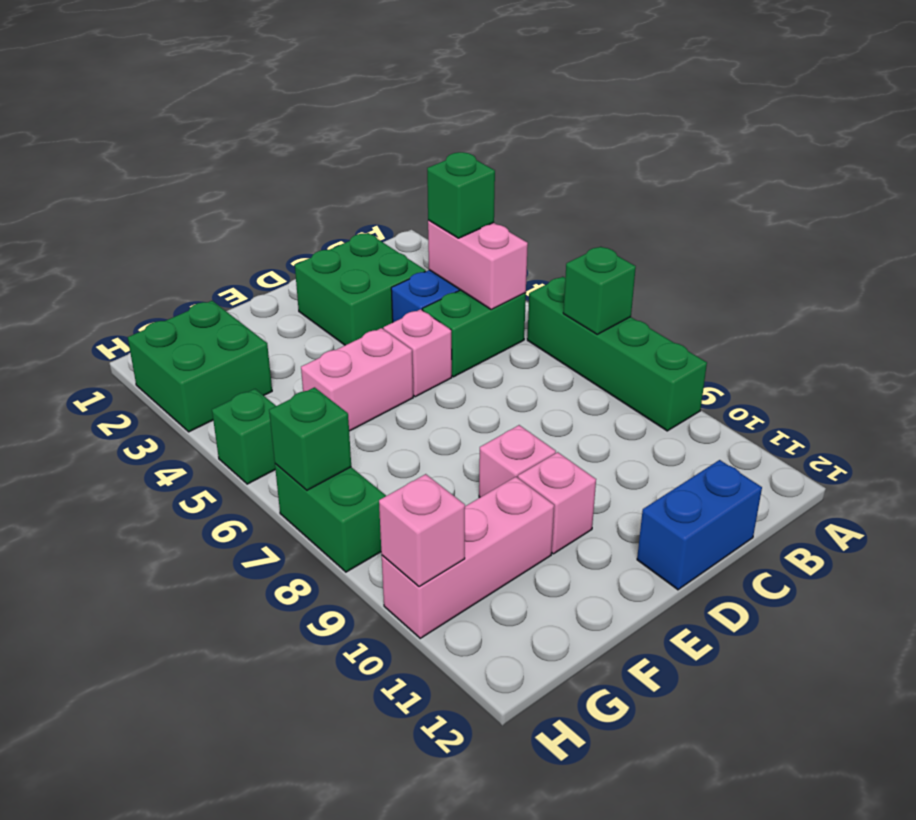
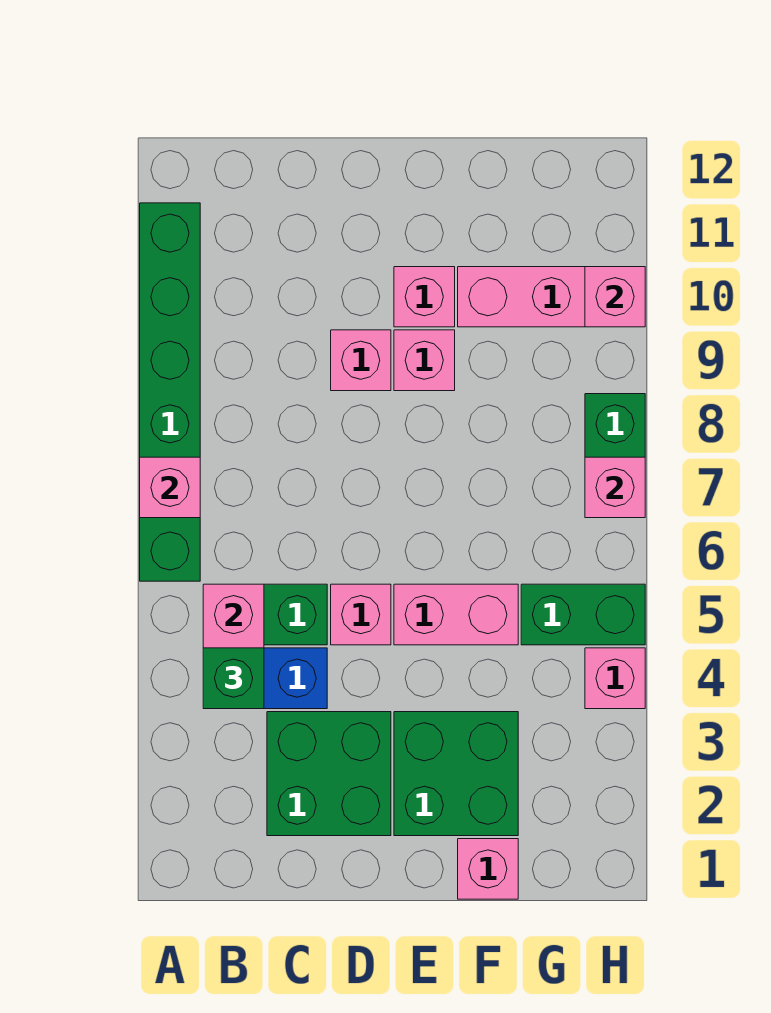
green 1x4 brick [527,277,707,431] -> green 1x6 brick [140,203,200,581]
green 1x1 brick [563,247,636,334] -> pink 1x1 brick [140,457,200,518]
blue 1x2 brick [637,460,762,590] -> none
none -> pink 1x1 brick [331,330,391,391]
none -> pink 1x1 brick [458,839,518,899]
green 2x2 brick [128,301,272,432] -> green 2x2 brick moved to [394,712,518,836]
none -> pink 1x1 brick [585,648,645,709]
green 1x1 brick [212,389,276,484] -> green 1x2 brick [521,584,645,645]
green 1x1 brick [269,387,351,490] -> pink 1x1 brick [585,457,645,518]

